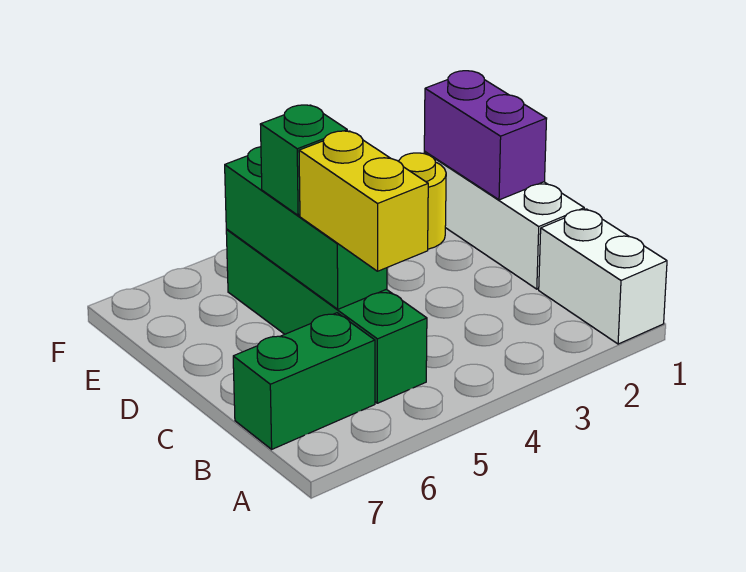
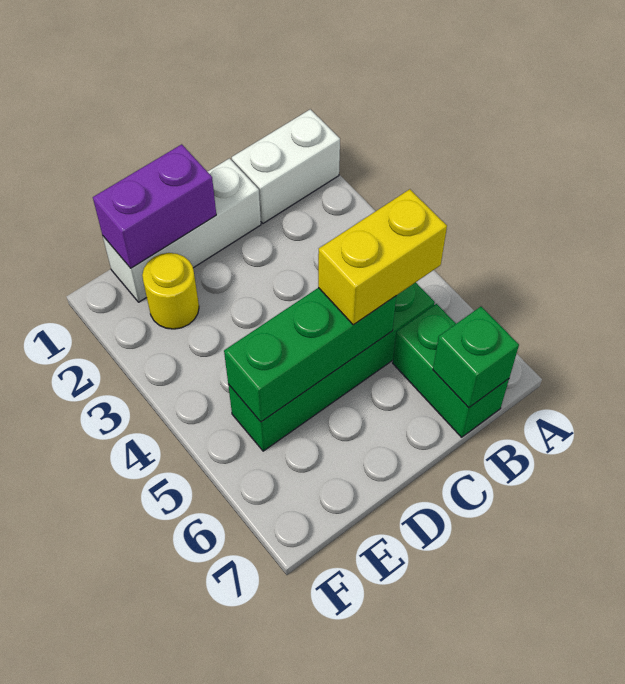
green 1x1 brick [260,105,347,215] -> green 1x1 brick moved to [433,307,519,408]

